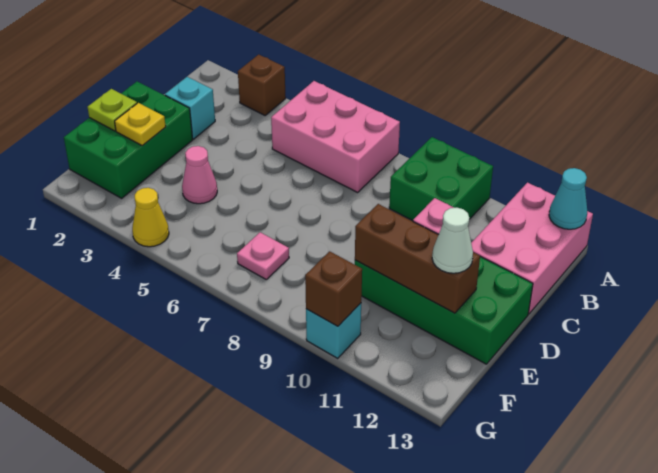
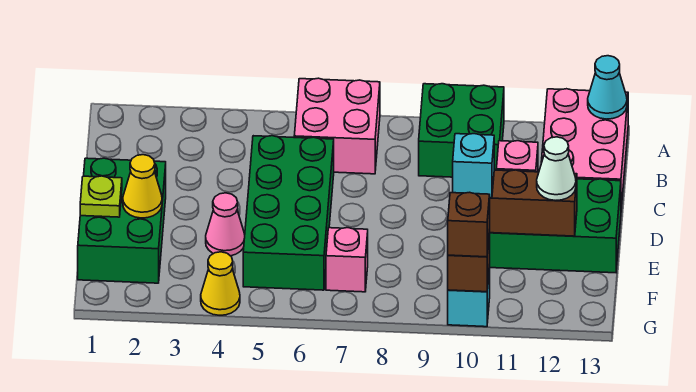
brown 1x1 brick [238,54,286,115] -> brown 1x1 brick moved to [448,192,490,257]
pink 2x3 brick [271,81,400,192] -> pink 2x2 brick [294,78,380,174]
cyan 1x1 brick [165,77,215,139] -> cyan 1x1 brick moved to [453,134,494,198]
none -> green 2x4 brick [243,136,334,290]
yellow 1x1 plate [115,103,166,146] -> yellow 1x1 cone [123,155,162,218]
pink 1x1 plate [237,232,289,279] -> pink 1x1 brick [326,228,368,292]

